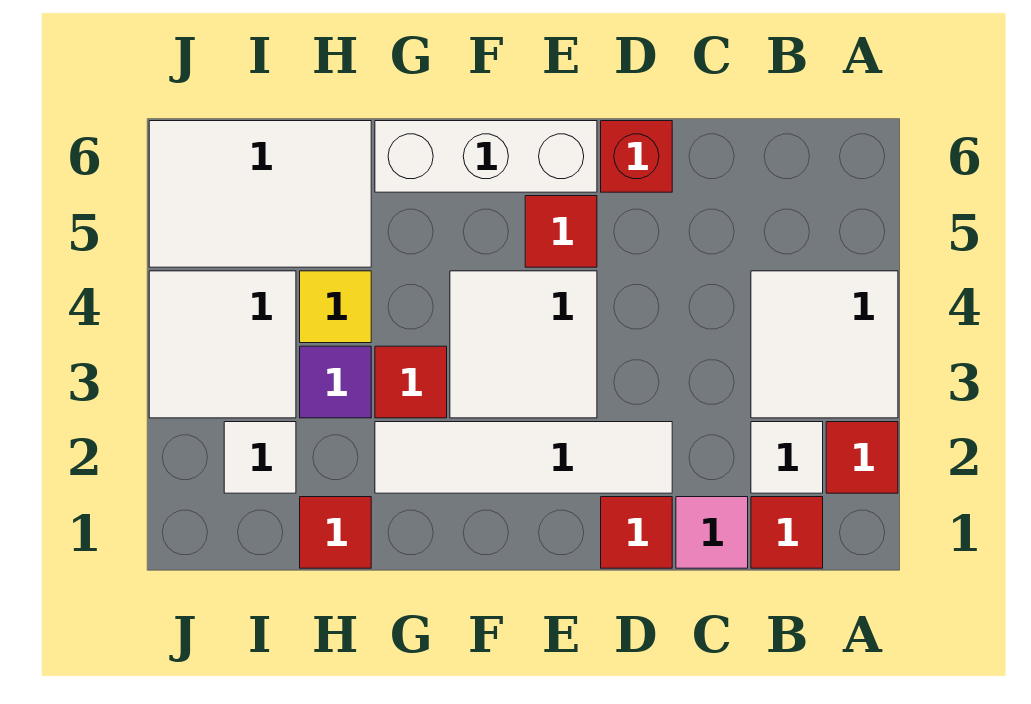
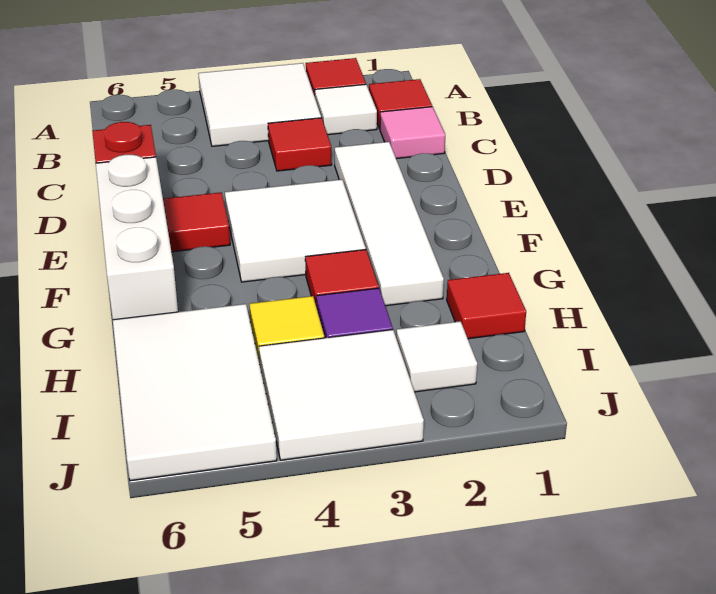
red 1x1 tile [601,497,672,568] -> red 1x1 tile moved to [268,118,332,171]

